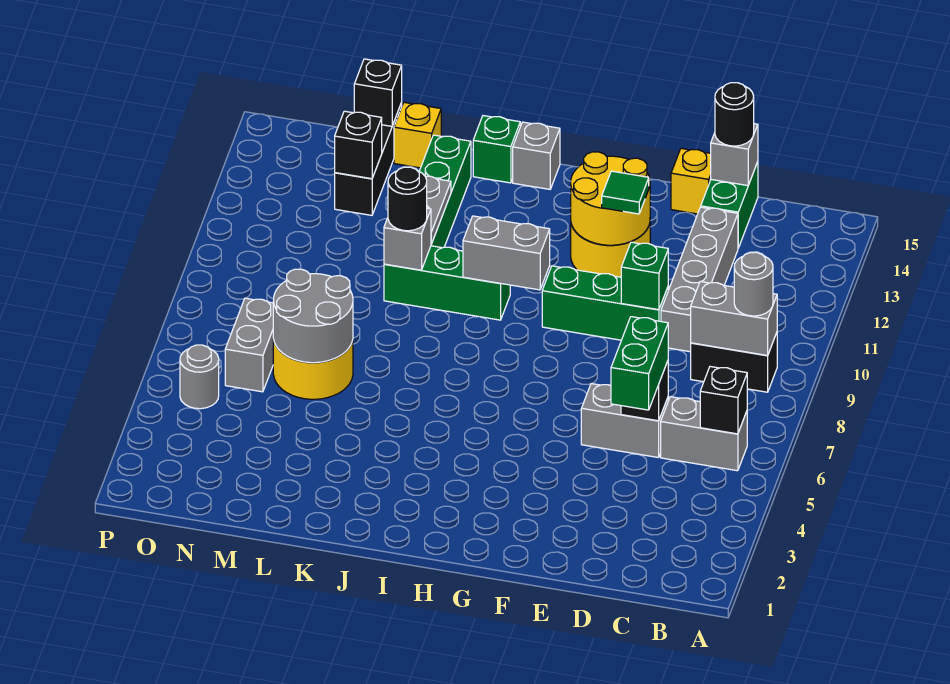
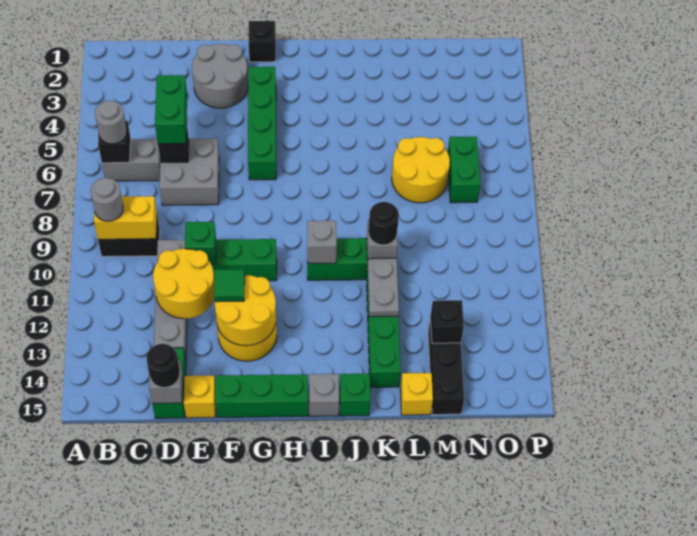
grey 1x2 brick [691,282,777,355] -> yellow 1x2 brick [94,196,157,239]
grey 1x2 brick [581,384,668,458] -> grey 2x2 brick [160,139,219,205]
none -> yellow 2x2 round brick [153,249,214,319]
none -> green 1x3 brick [215,374,308,418]
none -> green 1x4 brick [248,67,276,180]
grey 1x2 brick [463,216,550,290] -> grey 1x1 brick [307,221,337,263]
grey 2x2 round brick [273,269,353,363] -> grey 2x2 round brick moved to [192,44,248,108]
black 1x1 brick [354,59,402,126] -> black 1x1 brick moved to [249,21,276,62]
grey 1x2 brick [225,298,273,392] -> green 1x2 brick [448,137,480,203]
grey 1x1 round brick [180,345,219,409] -> grey 1x1 round brick moved to [95,101,127,144]

